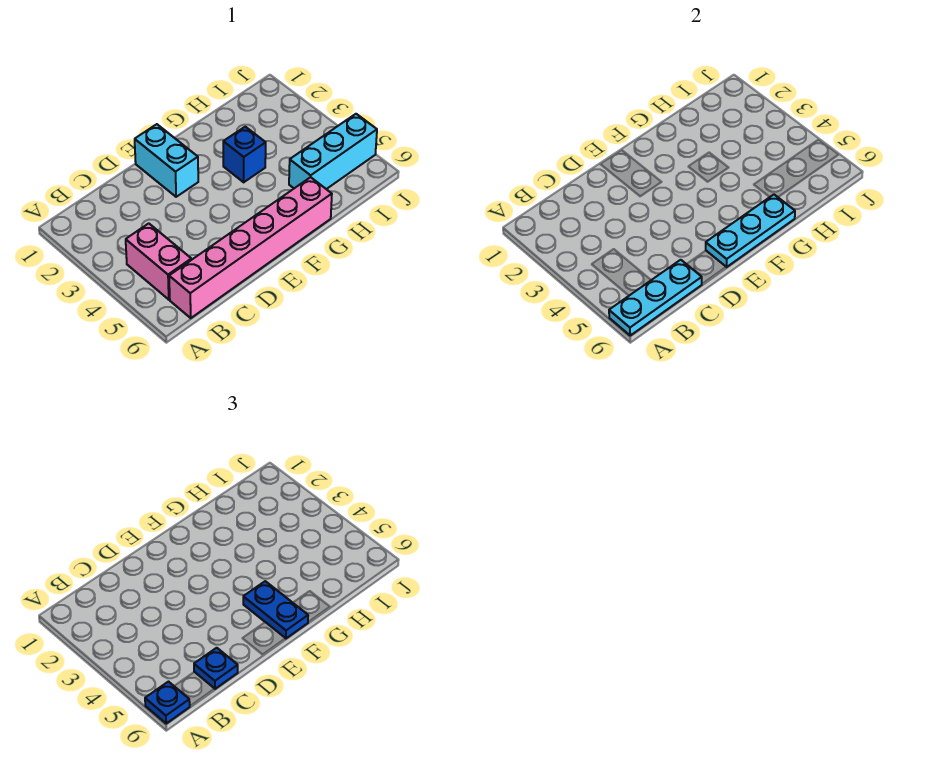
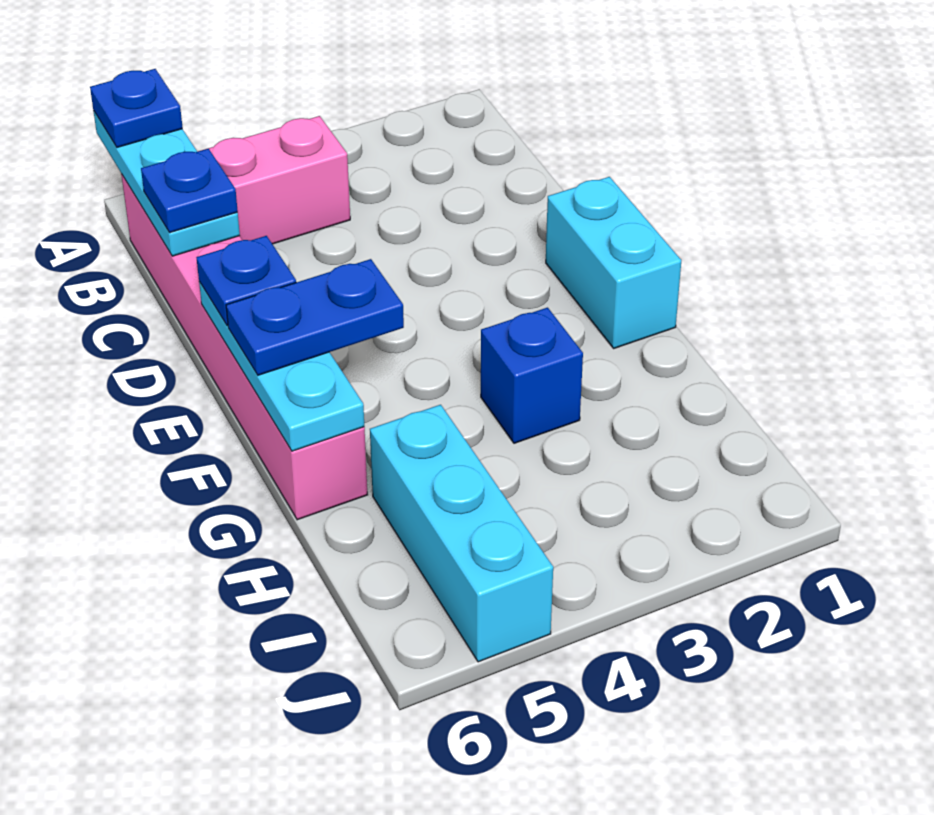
cyan 1x2 brick [135,124,198,197] -> cyan 1x2 brick turned to [546,177,681,348]
none -> blue 1x1 plate [196,236,296,326]

